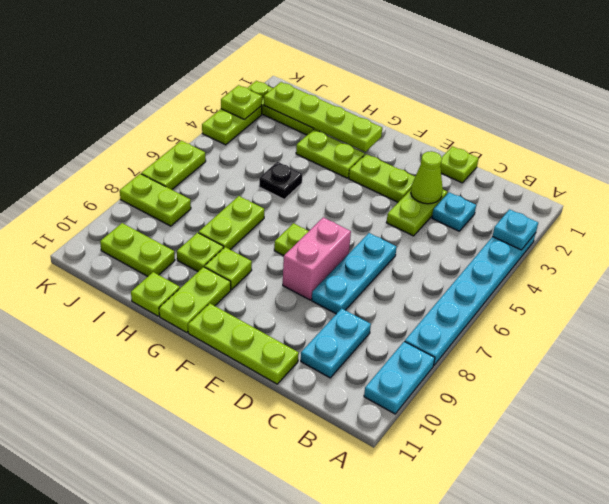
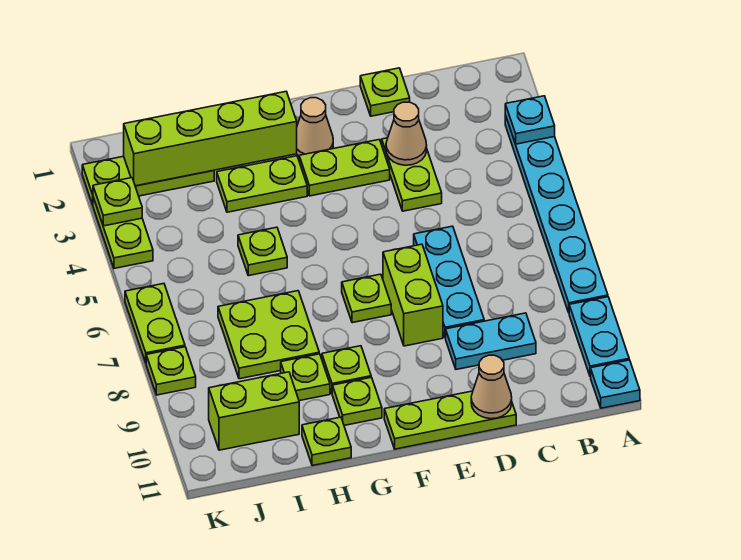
cyan 1x1 plate [432,192,476,231] -> cyan 1x1 plate moved to [591,360,640,408]
cyan 1x2 plate [301,308,371,378] -> cyan 1x2 plate turned to [446,313,536,369]
lime 1x1 cone [411,151,443,204] -> tan 1x1 cone [386,102,427,165]
none -> tan 1x1 cone [471,355,512,419]
pink 1x2 brick [283,217,351,300] -> lime 1x2 brick [383,244,443,346]
none -> tan 1x1 cone [297,98,333,156]
lime 1x4 plate [264,82,382,152] -> lime 1x4 brick [124,92,297,186]
lime 1x2 plate [159,267,231,333] -> lime 1x1 plate [332,377,382,425]
black 1x1 plate [259,162,303,199] -> lime 1x1 plate [238,227,287,276]
lime 1x2 plate [199,196,264,250] -> lime 2x2 plate [218,291,319,379]
lime 1x2 plate [100,223,175,276] -> lime 1x2 brick [209,372,299,450]
lime 1x2 plate [120,174,191,226] -> lime 1x1 plate [146,347,196,395]

